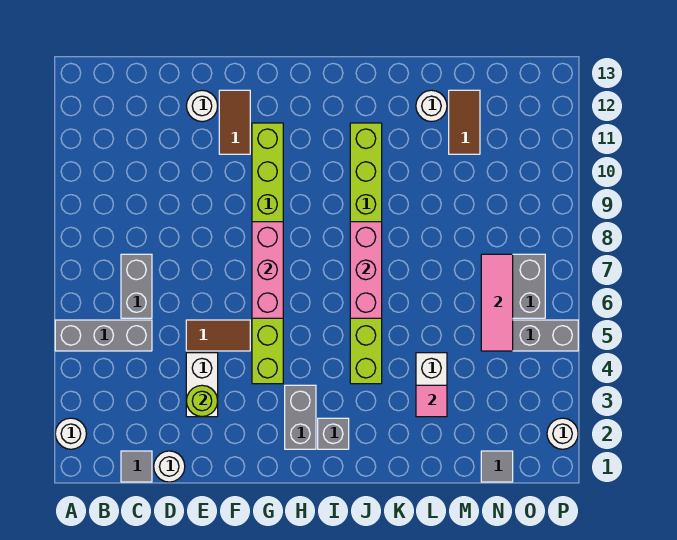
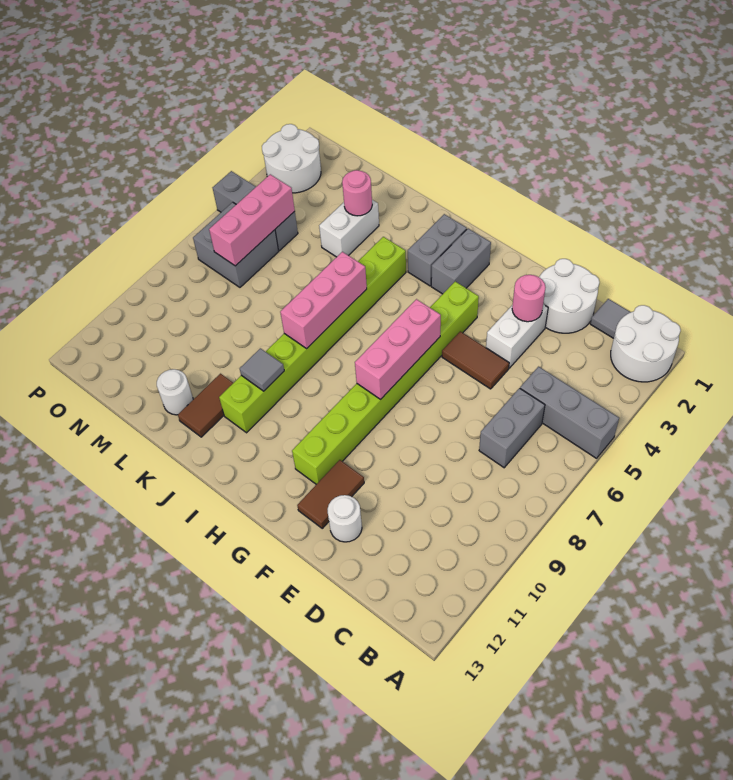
white 1x1 round brick [55,418,86,449] -> white 2x2 round brick [611,305,681,382]
white 1x1 round brick [154,451,185,482] -> white 2x2 round brick [539,259,600,333]
lime 1x1 round brick [186,385,218,417] -> pink 1x1 round brick [512,275,546,322]
grey 1x1 brick [318,418,349,449] -> grey 1x2 brick [408,214,467,286]
pink 1x1 tile [416,385,447,417] -> pink 1x1 round brick [342,170,372,216]
brown 1x2 tile [449,90,480,154] -> brown 1x2 tile moved to [178,374,233,437]
grey 1x1 tile [481,451,513,482] -> grey 1x1 tile moved to [240,348,284,391]
pink 1x3 tile [481,254,513,351] -> pink 1x3 brick [209,174,295,266]
white 1x1 round brick [547,418,578,449] -> white 2x2 round brick [262,124,321,193]

